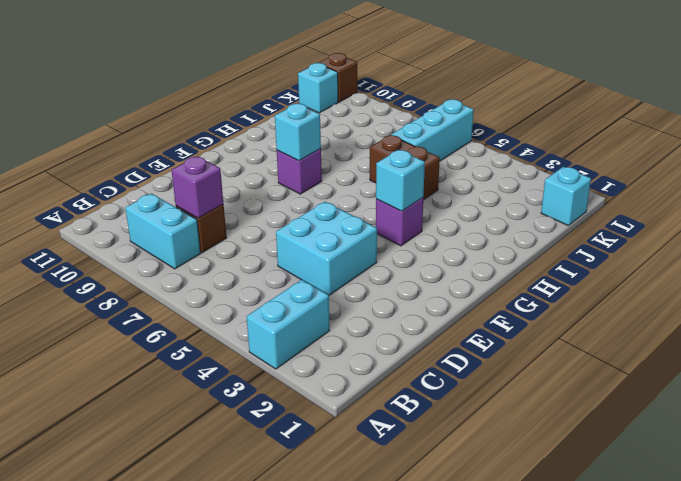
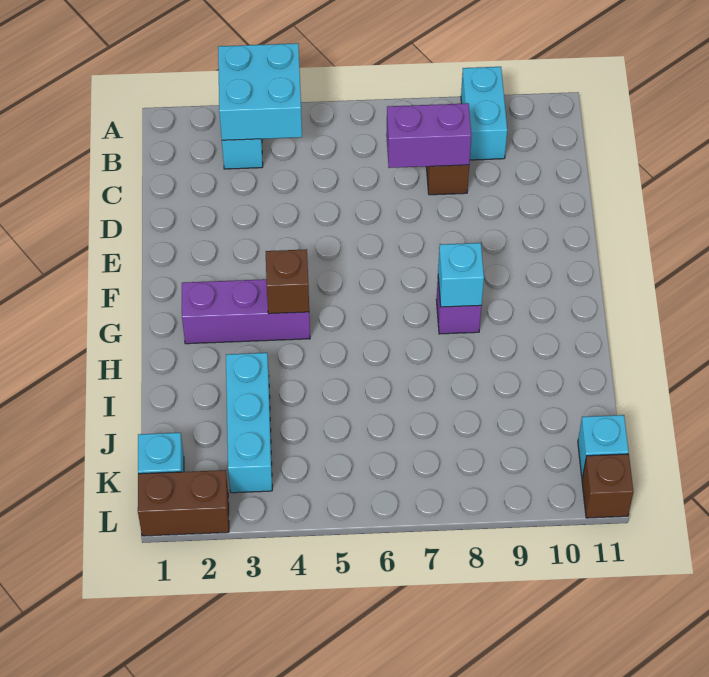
cyan 1x2 brick [125,194,201,269] -> cyan 1x2 brick turned to [461,67,507,160]
purple 1x1 brick [171,156,223,218] -> purple 1x2 brick [386,103,471,168]
cyan 2x2 brick [276,202,377,295] -> cyan 2x2 brick moved to [218,43,302,140]
purple 1x1 brick [376,198,423,246] -> purple 1x3 brick [182,279,310,344]
cyan 1x1 brick [376,150,425,211] -> brown 1x1 brick [266,249,309,314]
brown 1x2 brick [370,135,440,200] -> brown 1x2 brick moved to [138,470,229,536]
cyan 1x3 brick [391,99,474,161] -> cyan 1x3 brick moved to [226,353,272,493]

